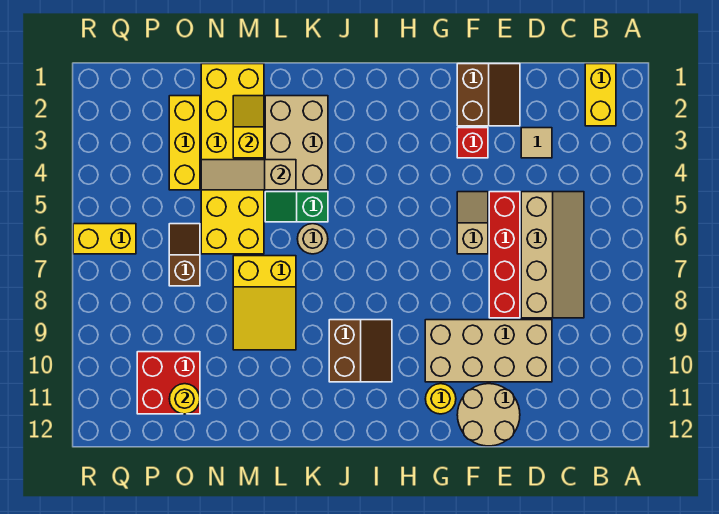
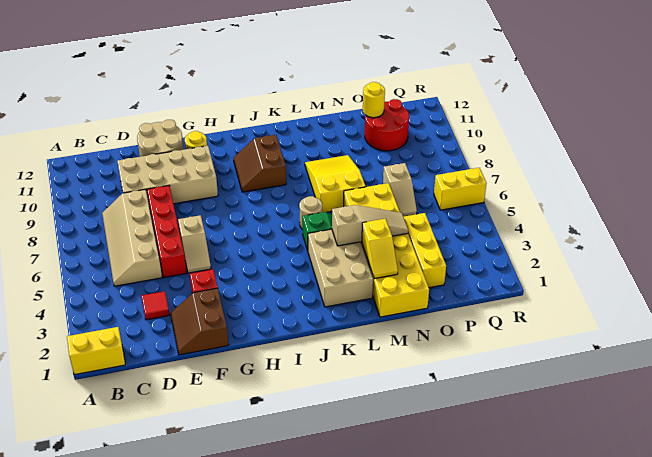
yellow 1x2 brick [585,64,616,126] -> yellow 1x2 brick turned to [67,327,125,375]
tan 1x1 tile [521,128,552,158] -> red 1x1 tile [141,291,169,320]
brown 1x2 slope [169,224,200,286] -> tan 1x2 slope [383,163,417,217]
red 2x2 brick [137,352,200,414] -> red 2x2 round brick [365,99,409,151]

